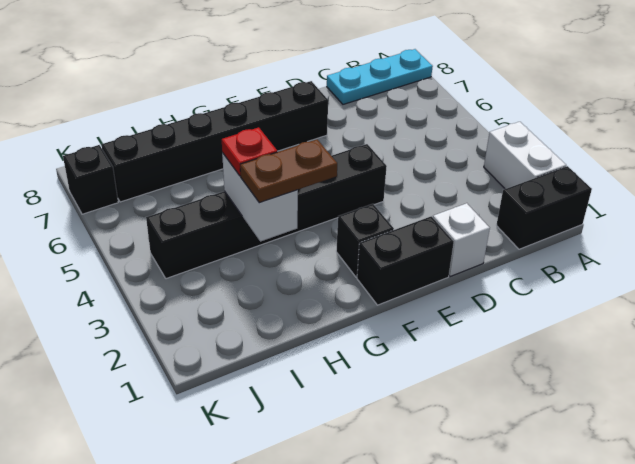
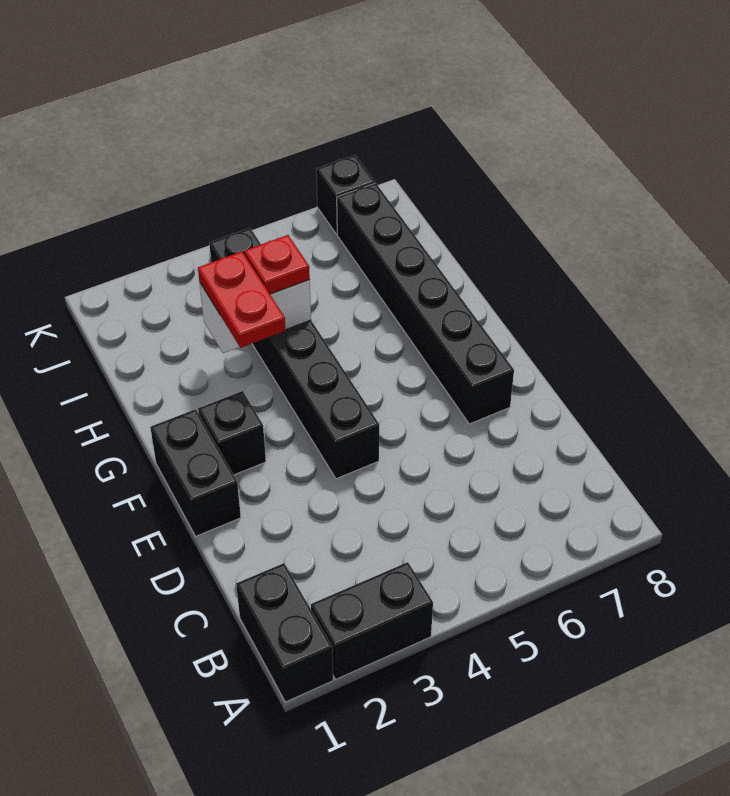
white 1x2 brick [484,122,566,189] -> black 1x2 brick [311,562,433,679]
cyan 1x3 plate [327,49,433,104] -> none
white 1x1 brick [433,203,490,276] -> none
brown 1x2 plate [240,140,337,203] -> red 1x2 plate [198,252,286,348]

